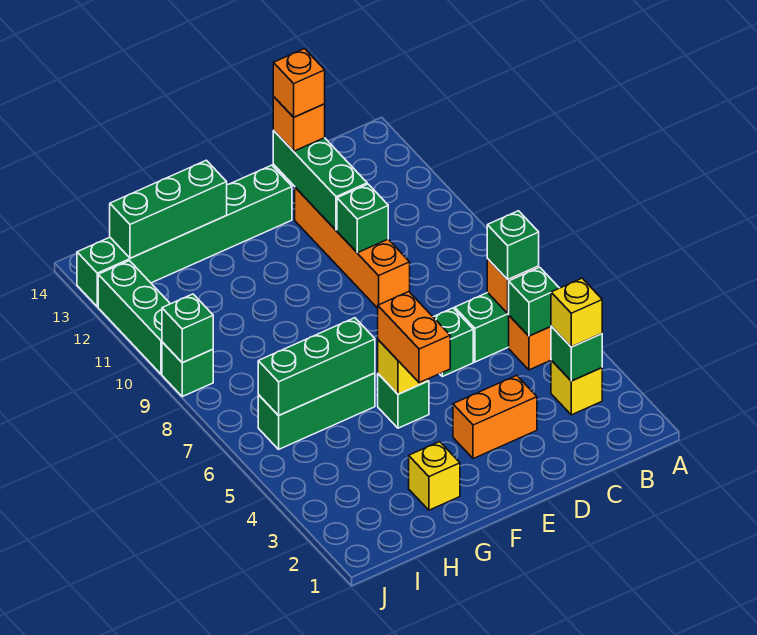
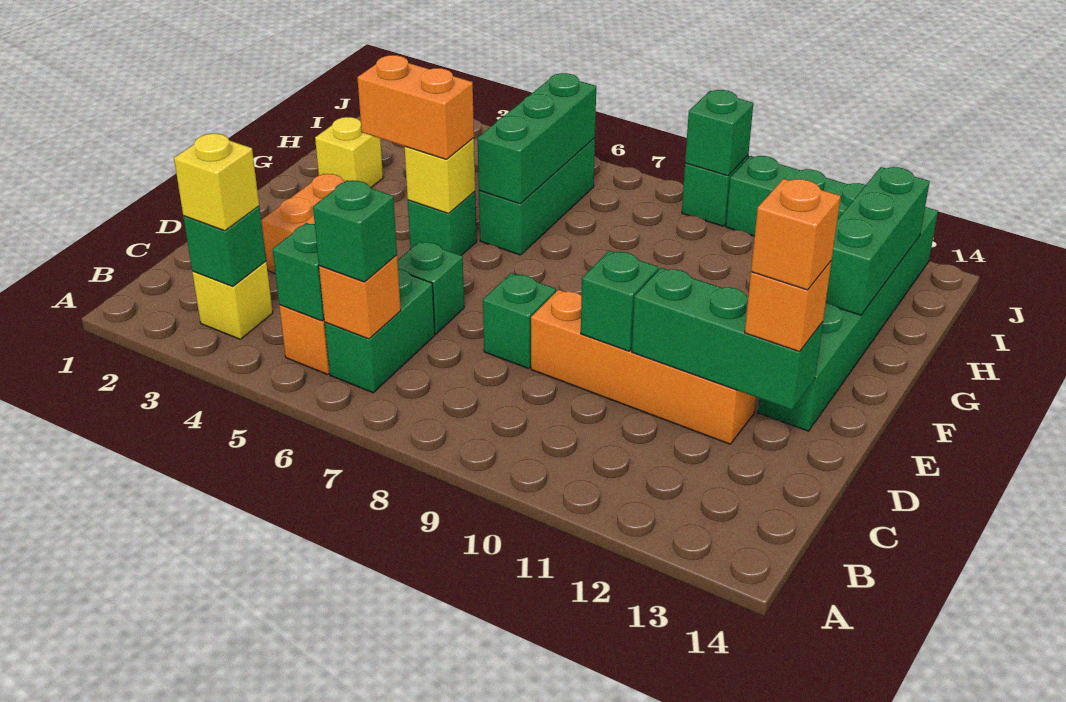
none -> green 1x1 brick [483,273,556,369]

